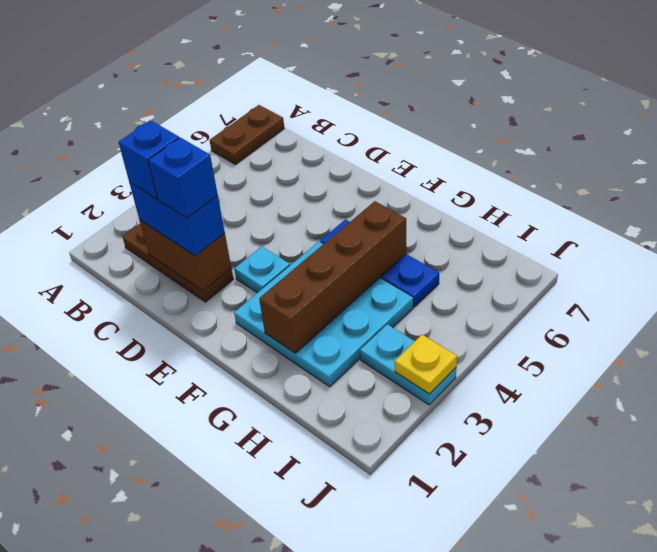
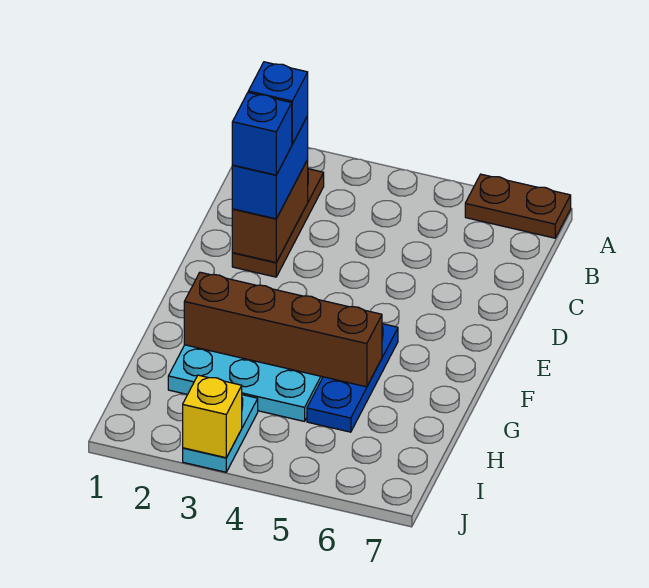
cyan 1x1 plate [235,246,290,293] -> none
yellow 1x1 plate [395,334,457,394] -> yellow 1x1 brick [183,375,242,458]

